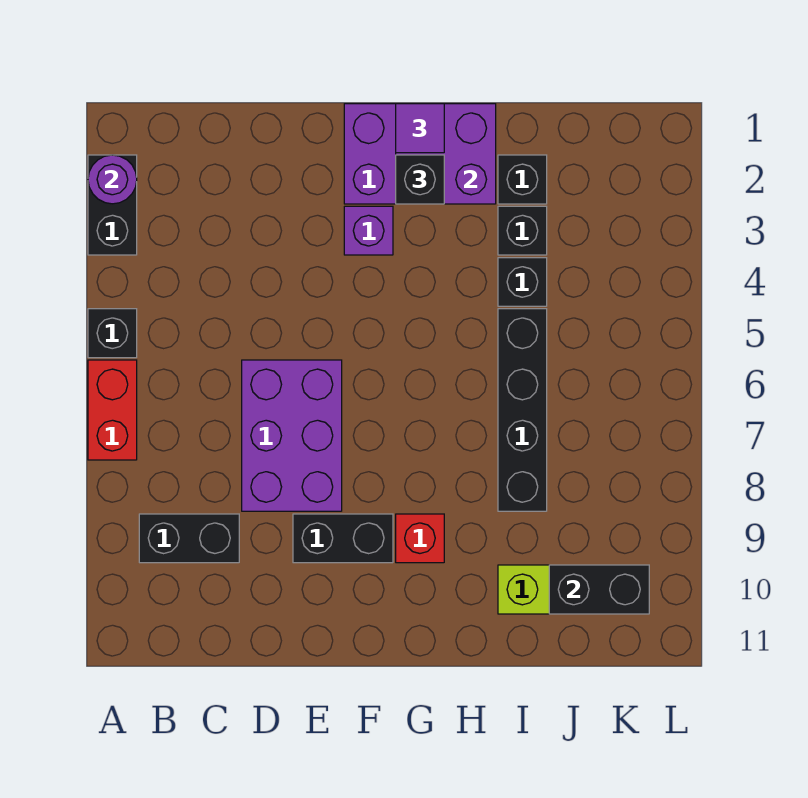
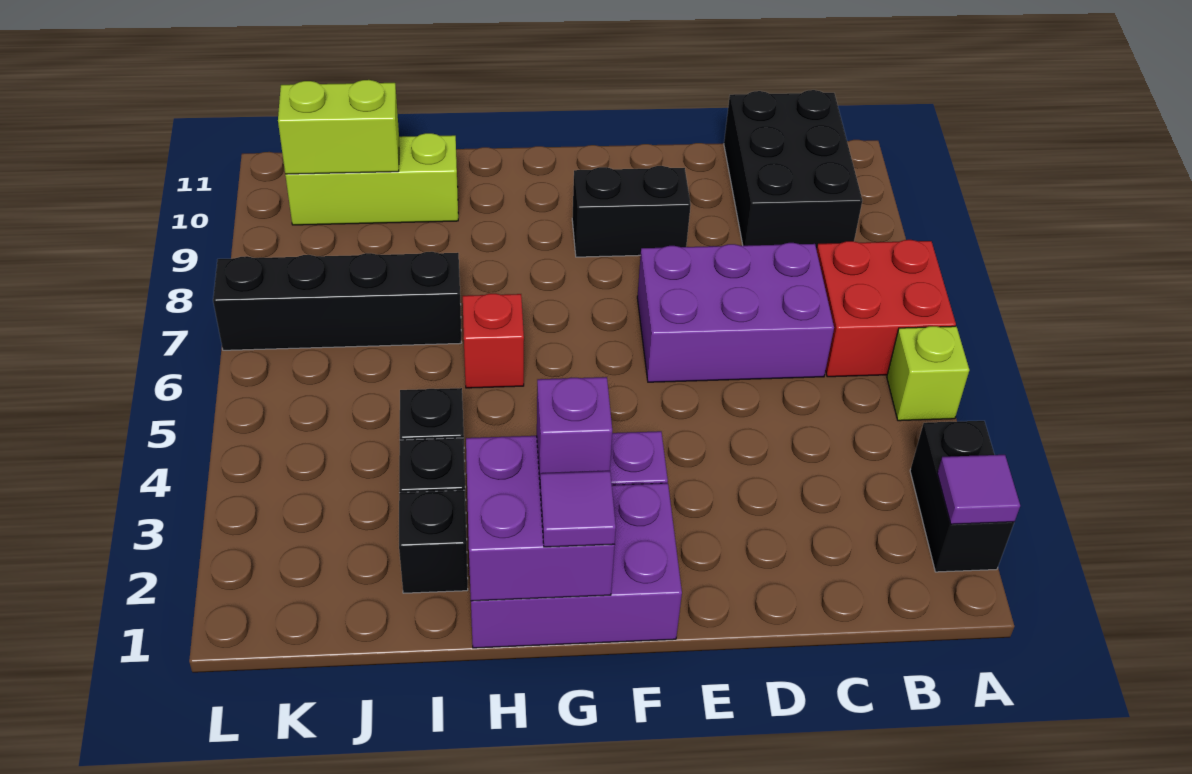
purple 1x1 round brick [88,155,137,204] -> purple 1x1 tile [937,455,1020,524]
black 1x1 brick [88,309,137,358] -> lime 1x1 brick [887,326,969,421]
red 1x2 brick [88,360,137,460] -> red 2x2 brick [817,240,956,377]
black 1x2 brick [139,514,239,563] -> black 2x3 brick [724,90,862,250]
purple 2x3 brick [242,360,342,511] -> purple 2x3 brick turned to [637,243,834,382]
black 1x1 brick [396,155,444,204] -> purple 1x1 brick [537,377,612,480]
red 1x1 brick [396,514,444,563] -> red 1x1 brick moved to [463,294,524,388]
black 1x4 brick [498,309,547,511] -> black 1x4 brick turned to [213,252,461,350]
black 1x2 brick [549,565,649,614] -> lime 1x2 brick [278,80,399,174]

